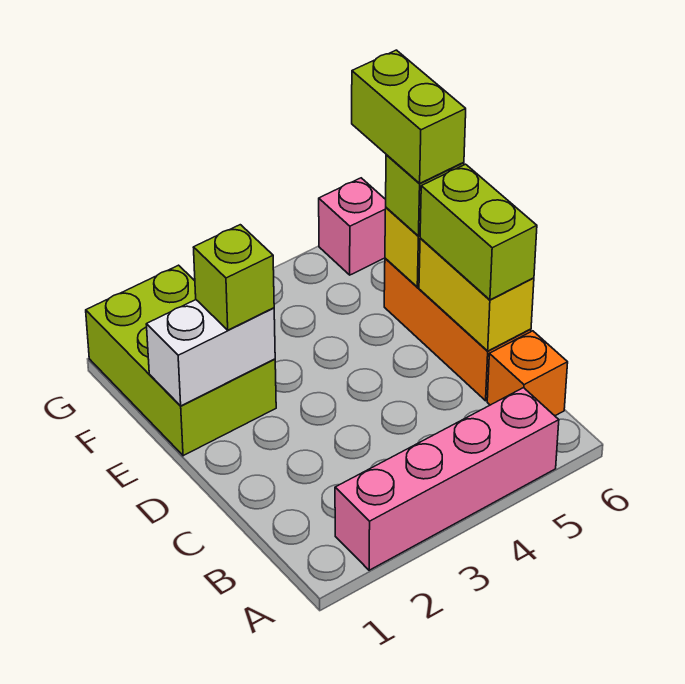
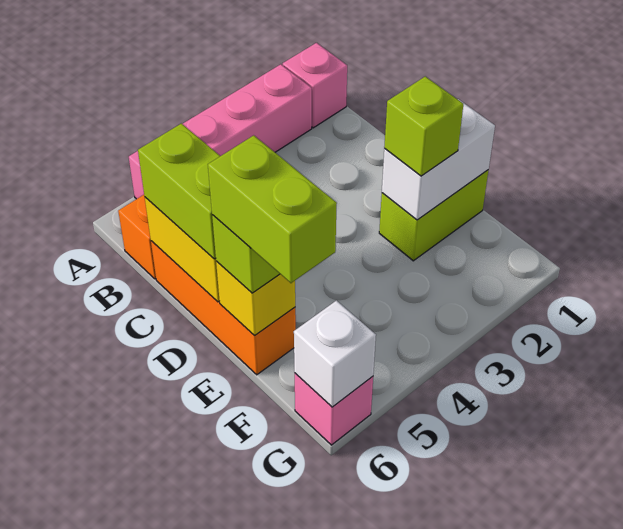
none -> pink 1x1 brick [283,43,347,128]
lime 2x3 brick [86,265,276,456] -> lime 1x2 brick [379,170,488,261]
none -> white 1x1 brick [294,301,376,407]

